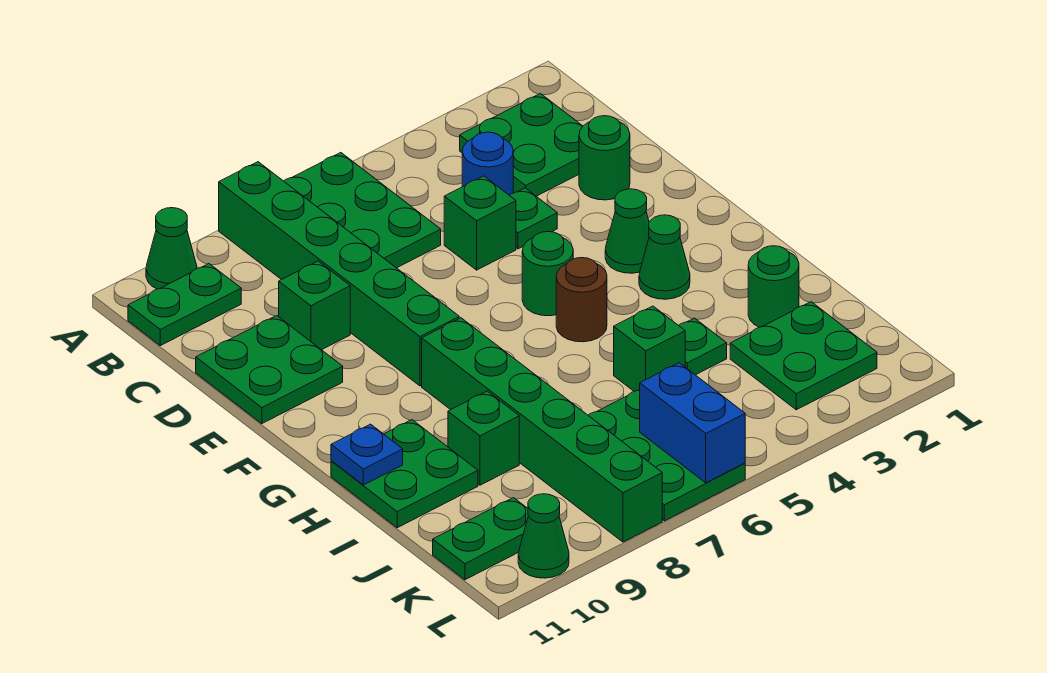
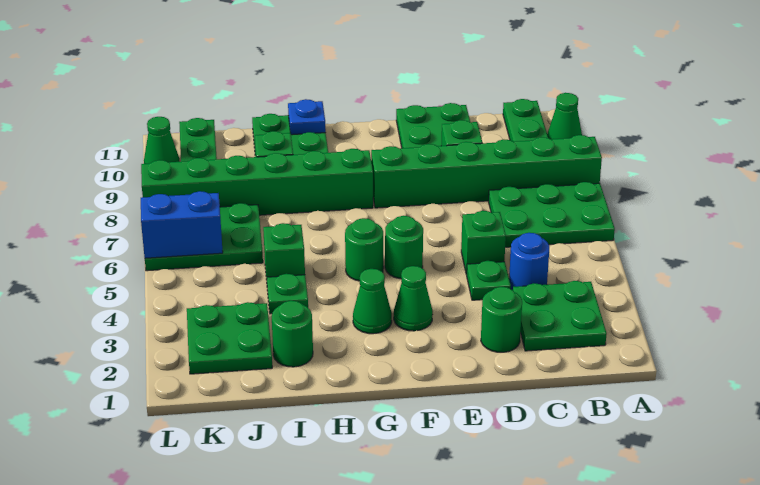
brown 1x1 round brick [556,258,607,342] -> green 1x1 round brick [345,218,383,281]

